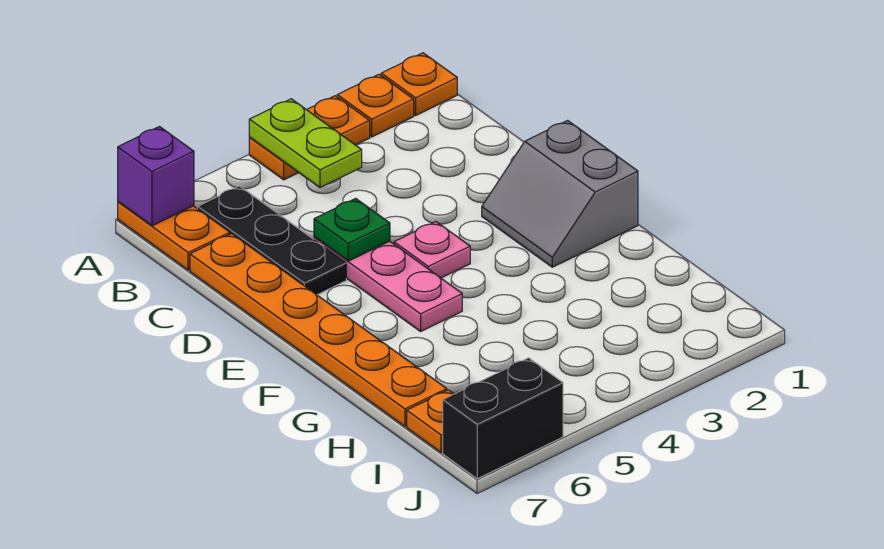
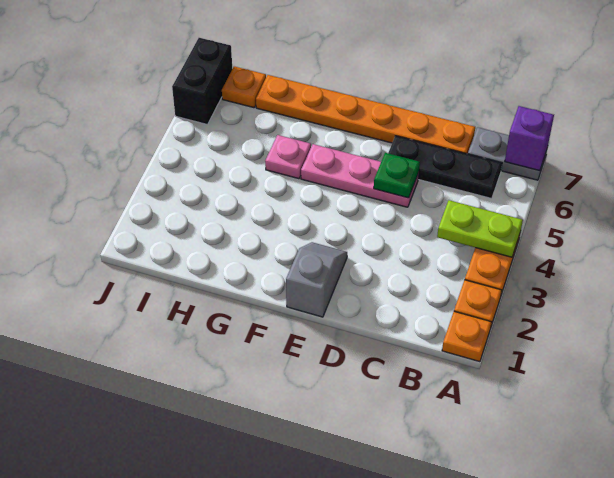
orange 1x2 plate [118,202,230,270] -> grey 1x2 plate [468,127,548,180]
grey 2x2 slope [482,121,638,267] -> grey 1x2 slope [286,242,347,317]
pink 1x1 plate [394,221,470,278] -> pink 1x1 plate moved to [265,135,311,179]

